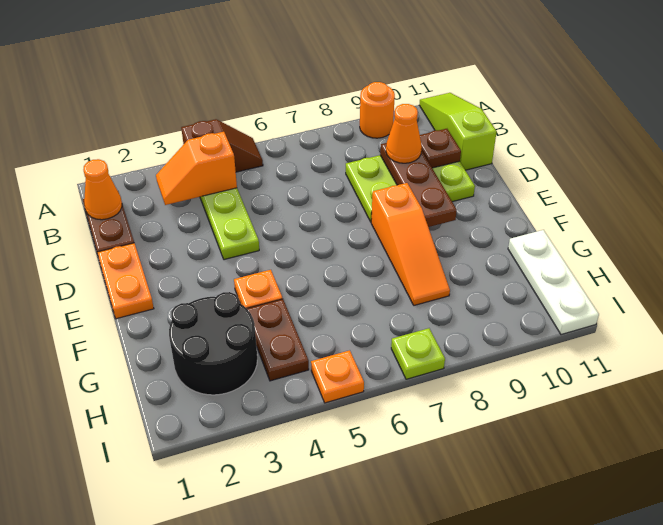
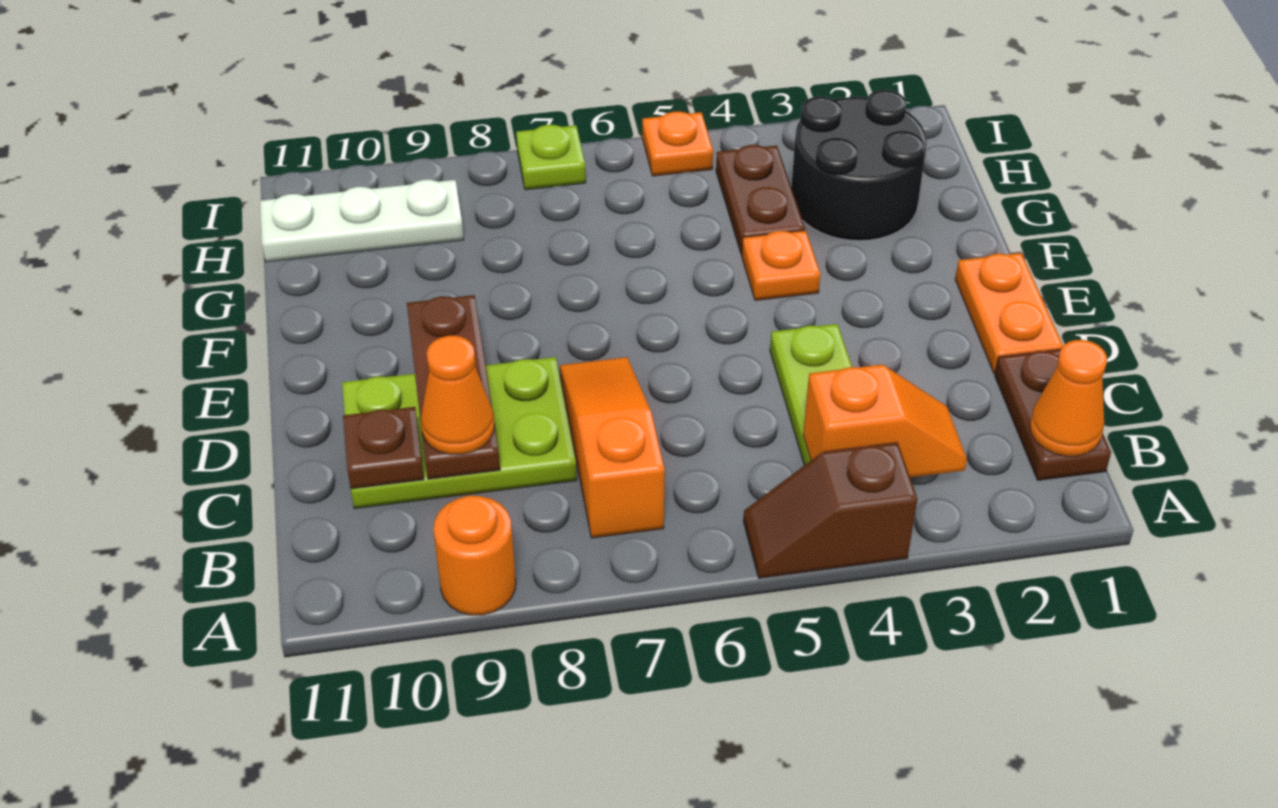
lime 1x3 slope [419,93,497,170] -> none
orange 1x3 slope [371,183,450,305] -> orange 1x3 slope moved to [560,357,665,538]
white 1x3 plate [508,230,599,335] -> white 1x3 plate turned to [260,180,464,262]

